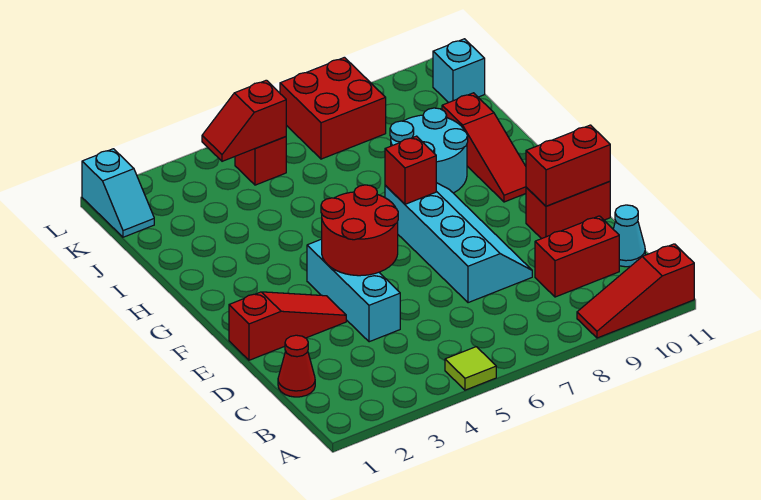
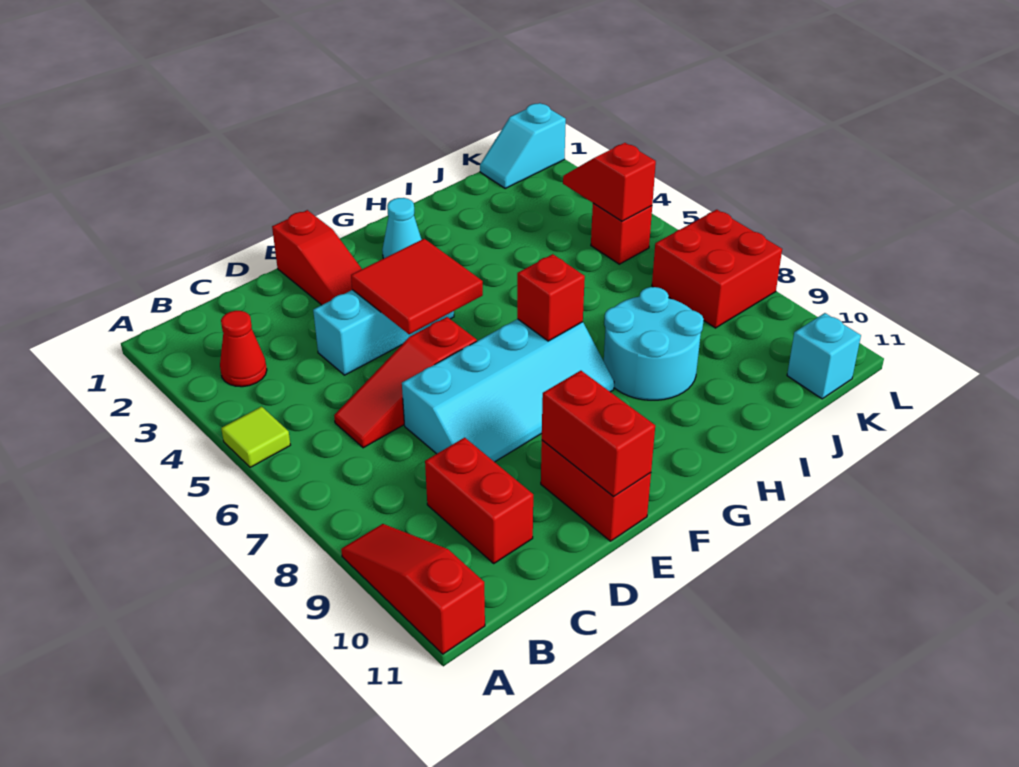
red 1x1 cone [278,335,315,397] -> red 1x1 cone moved to [220,311,267,387]
cyan 1x1 cone [613,205,645,267] -> cyan 1x1 cone moved to [382,198,422,259]
red 2x2 round brick [321,185,398,276] -> red 2x2 tile [351,239,483,334]
red 1x3 slope [442,93,526,202] -> red 1x3 slope moved to [334,317,477,448]

